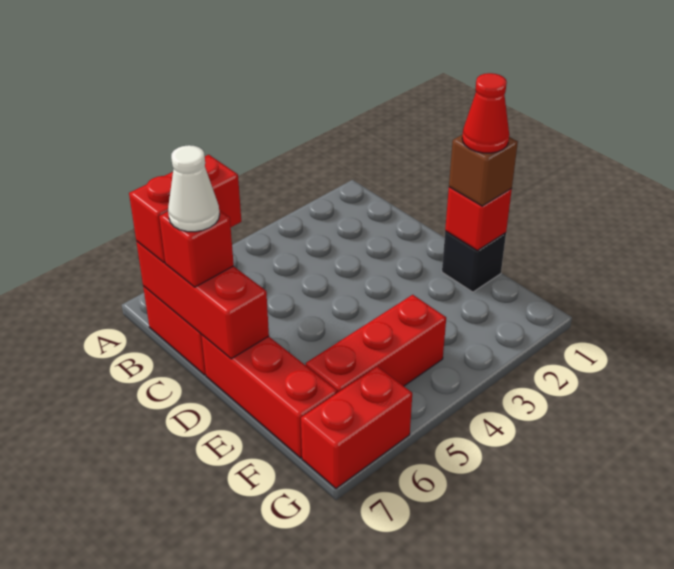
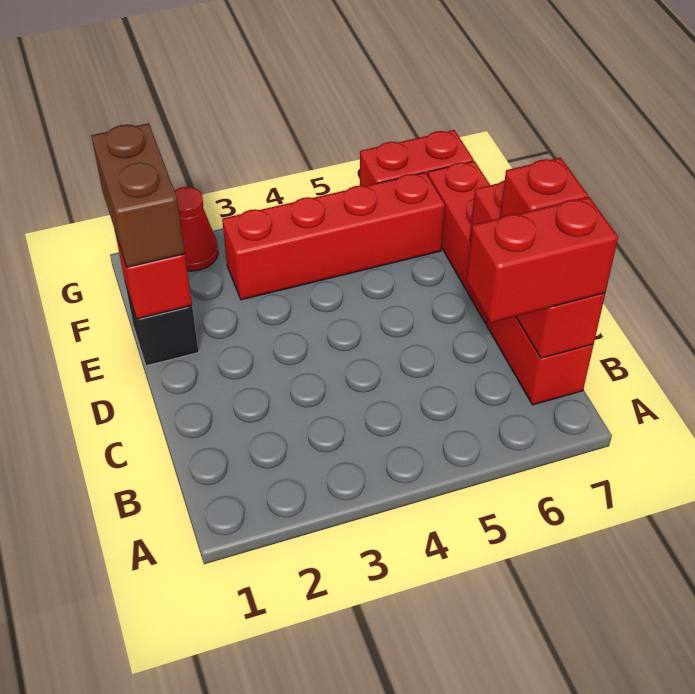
white 1x1 cone [168,145,220,232] -> none
brown 1x1 brick [449,135,518,206] -> brown 1x2 brick [91,123,185,267]
red 1x1 cone [462,73,509,153] -> red 1x1 cone moved to [175,187,218,271]
red 1x3 brick [306,295,446,393] -> red 1x4 brick [222,172,445,300]

